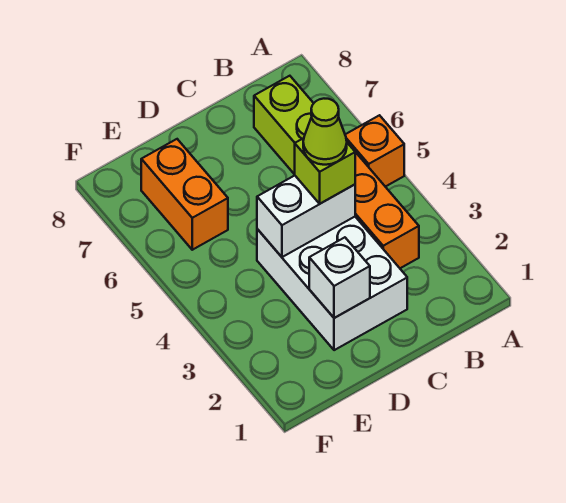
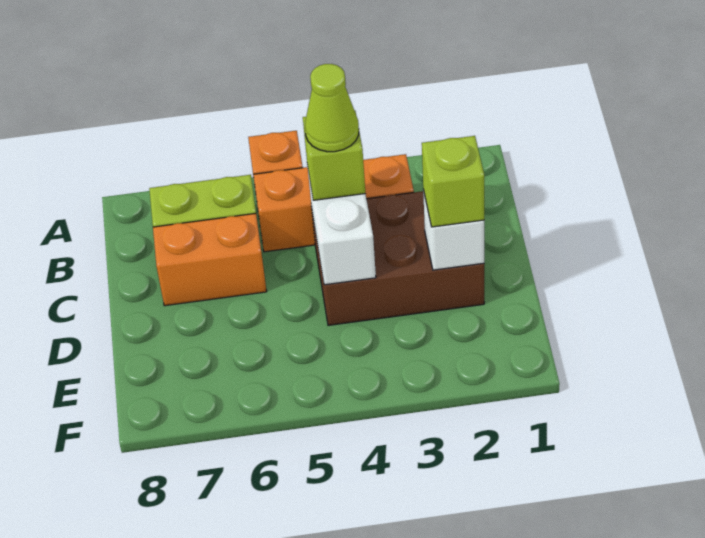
white 2x3 brick [257,217,407,350] -> brown 2x3 brick [312,191,484,325]
none -> lime 1x1 brick [422,136,484,227]
orange 1x2 brick [141,139,228,250] -> orange 1x2 brick moved to [153,213,267,306]

